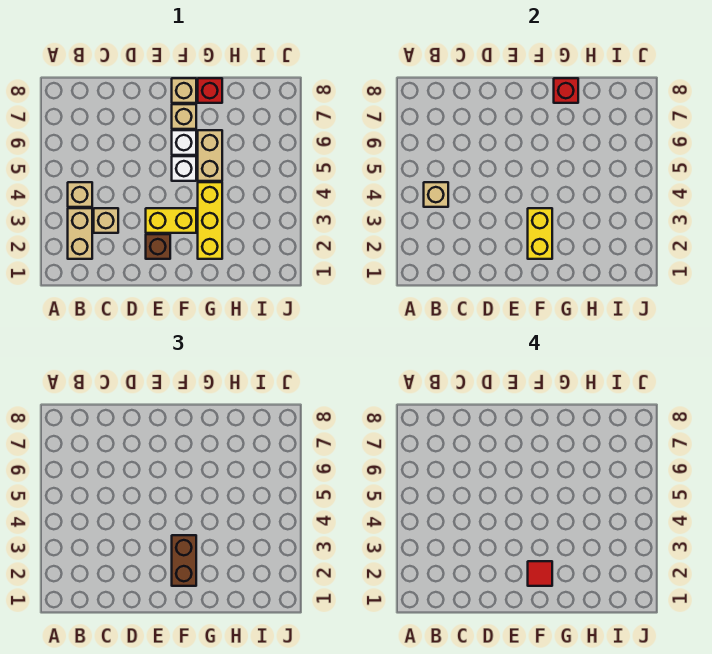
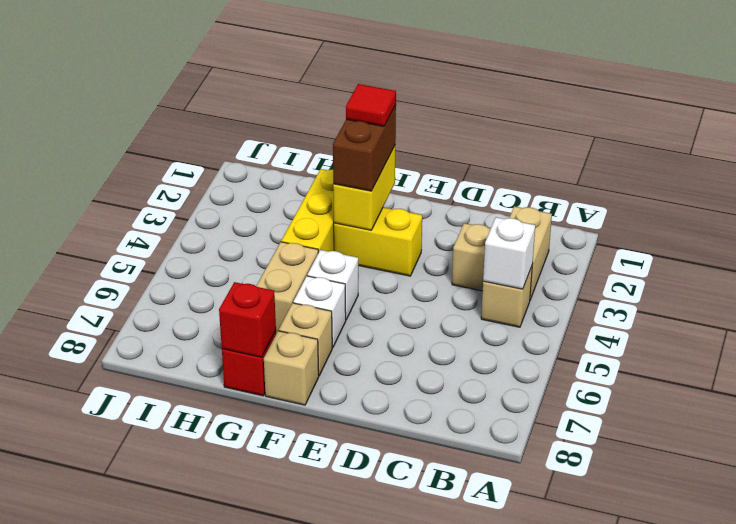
tan 1x1 brick [424,182,448,207] -> white 1x1 brick [483,217,535,289]
brown 1x1 brick [146,234,170,259] -> none

